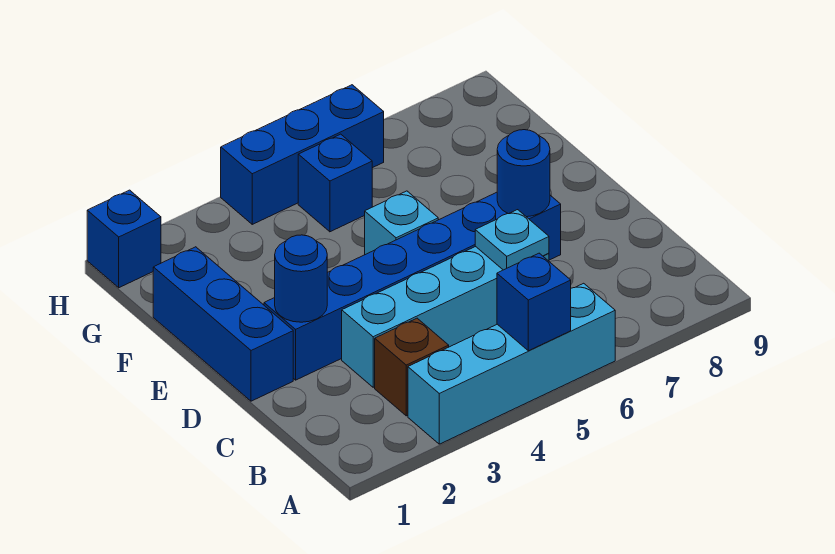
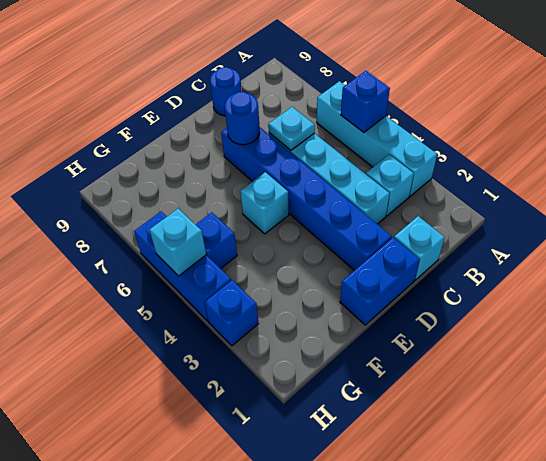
brown 1x1 brick [375,318,449,416] -> cyan 1x1 brick [366,155,414,216]
none -> cyan 1x1 brick [394,216,445,280]
blue 1x3 brick [153,247,293,401] -> blue 1x2 brick [340,238,420,325]
blue 1x1 round brick [275,235,327,322] -> blue 1x1 round brick moved to [210,67,242,116]
blue 1x1 brick [87,190,161,288] -> blue 1x1 brick moved to [204,280,258,346]
none -> cyan 1x1 brick [150,209,206,276]

